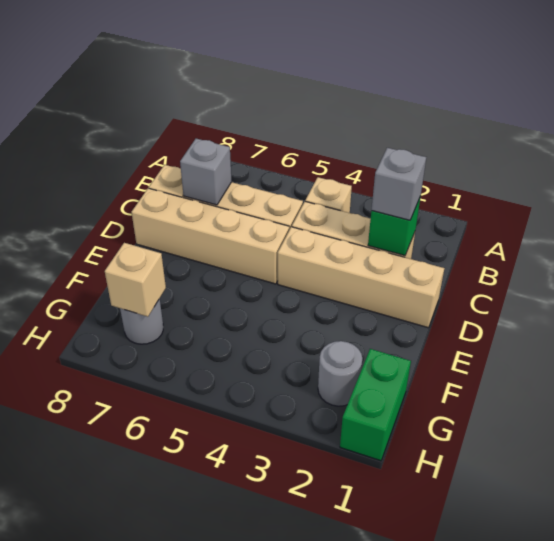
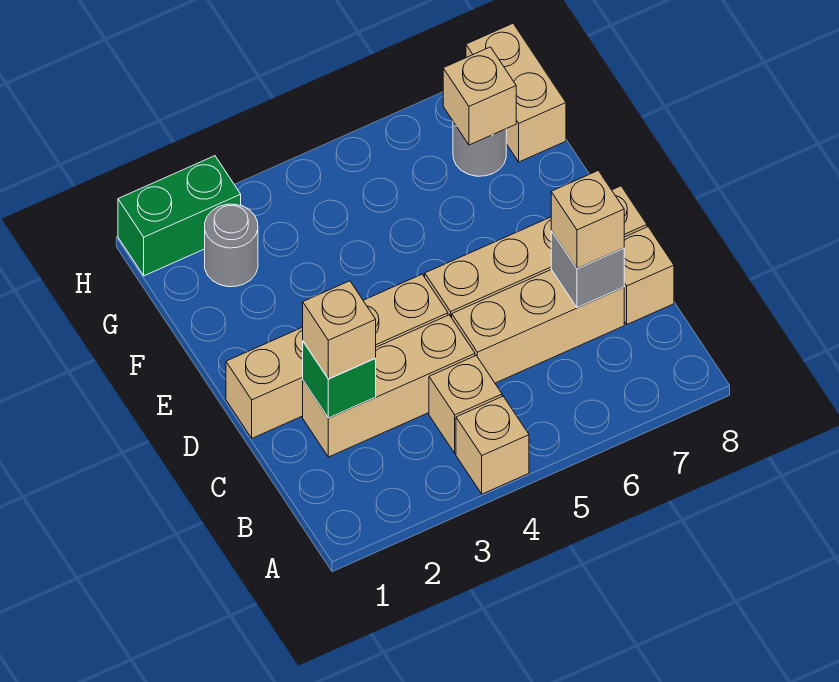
none -> tan 1x1 brick [456,396,529,494]
grey 1x1 brick [372,148,426,220] -> tan 1x1 brick [303,281,376,379]
none -> tan 1x1 brick [551,171,624,268]
green 1x2 brick [340,349,411,461] -> green 1x2 brick turned to [118,156,241,276]
none -> tan 1x2 brick [466,24,566,162]

